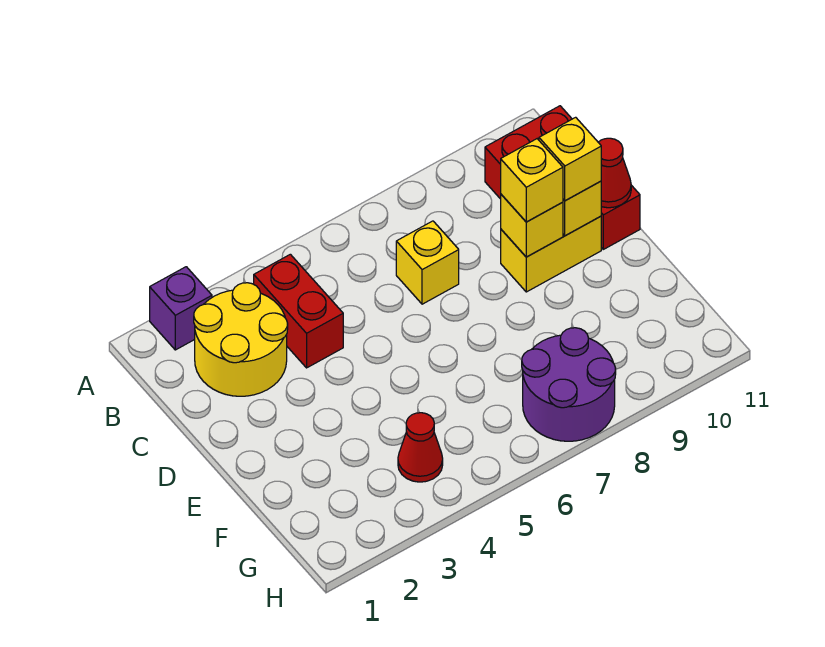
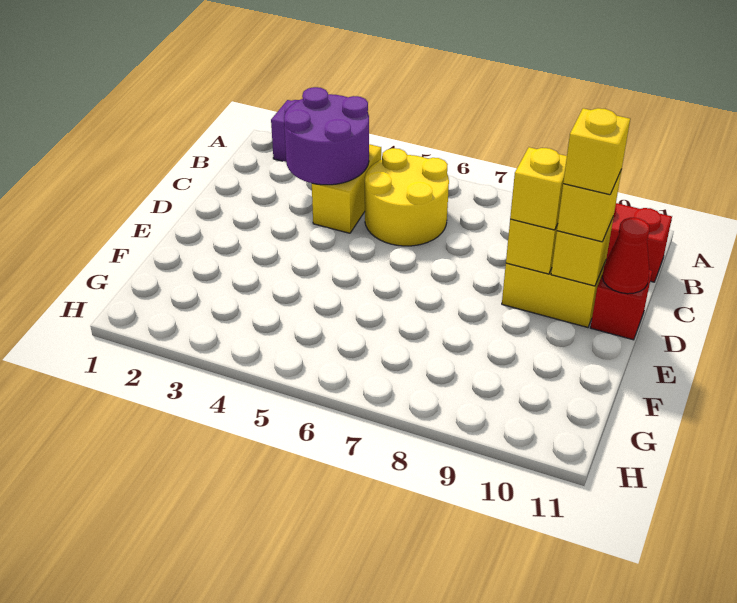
yellow 2x2 round brick [194,283,288,396] -> yellow 2x2 round brick moved to [365,148,449,246]
red 1x2 brick [254,254,343,368] -> yellow 1x2 brick [312,144,381,233]
yellow 1x1 brick [396,221,459,304] -> yellow 1x1 brick moved to [563,108,630,195]
red 1x1 cone [398,413,443,482] -> none
purple 2x2 round brick [522,328,616,441] -> purple 2x2 round brick moved to [284,87,369,185]

